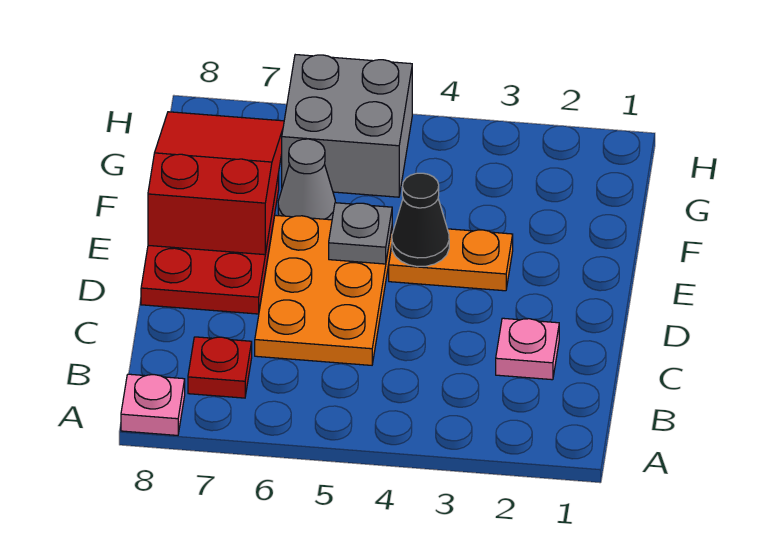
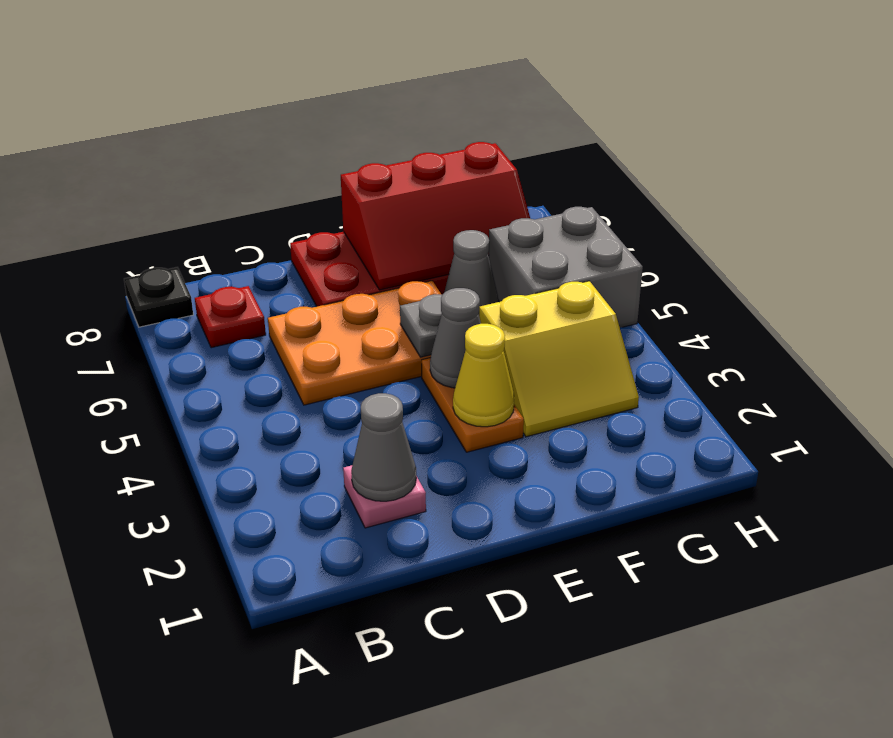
pink 1x1 plate [121,374,185,435] -> black 1x1 plate [124,267,193,327]
none -> grey 1x1 cone [351,393,416,501]
none -> yellow 1x1 cone [453,324,514,427]
black 1x1 cone [392,173,449,267] -> grey 1x1 cone [430,288,481,388]
red 2x3 slope [148,112,284,255] -> red 2x3 slope turned to [341,142,530,290]
none -> yellow 2x2 slope [479,281,639,437]

